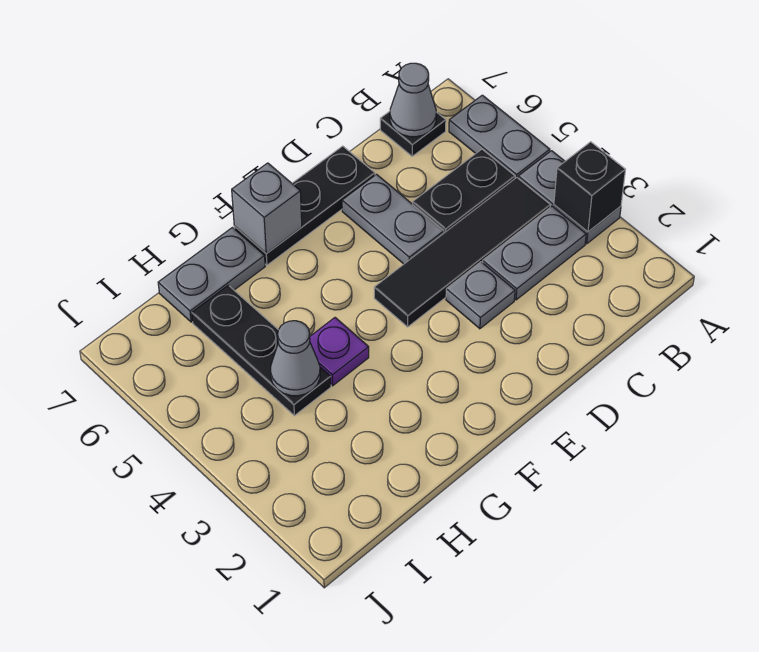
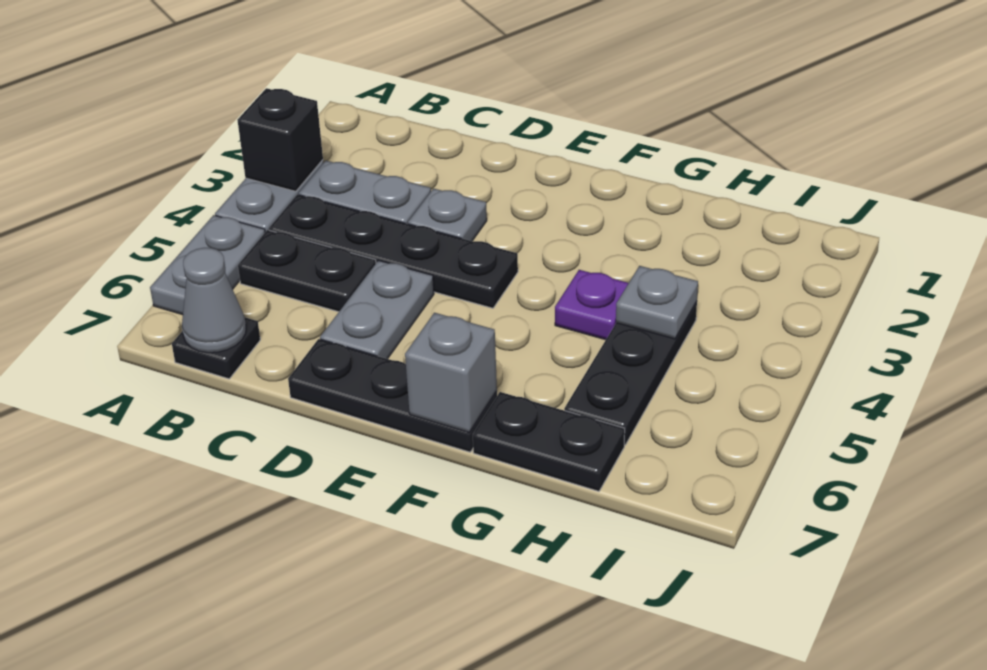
black 1x4 tile [374,177,550,327] -> black 1x4 plate [269,195,518,308]
grey 1x2 plate [158,228,265,322] -> black 1x2 plate [473,392,625,491]
grey 1x1 cone [270,321,320,396] -> grey 1x1 plate [616,266,698,339]

